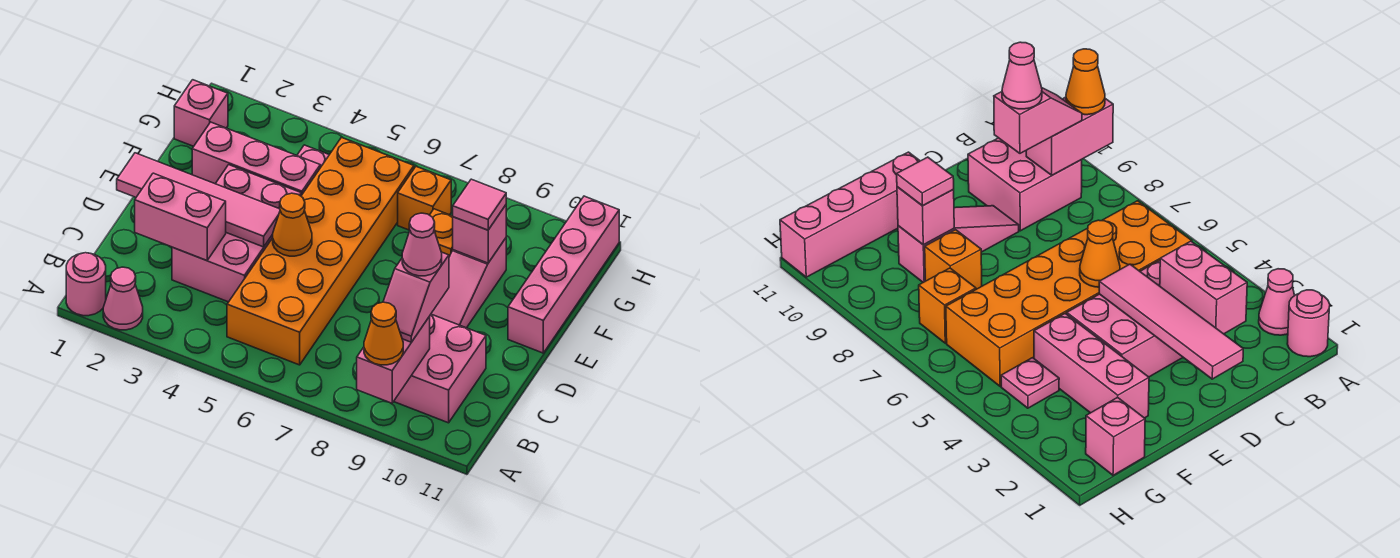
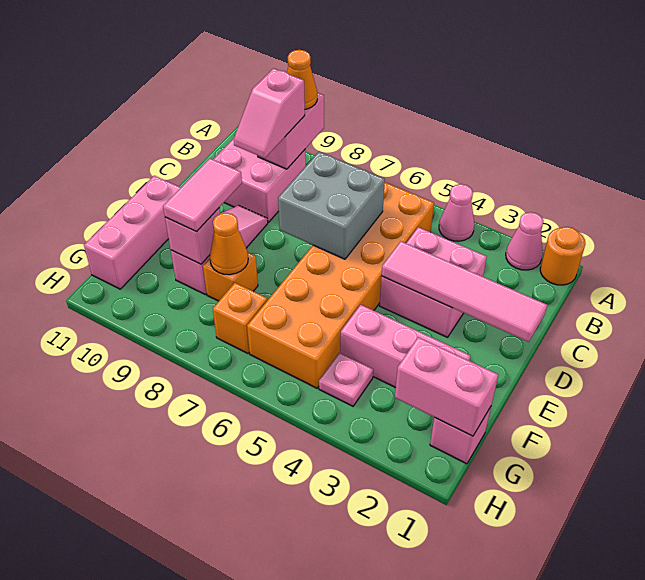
pink 1x1 round brick [66,253,106,316] -> orange 1x1 round brick [540,227,585,285]
pink 1x2 slope [383,252,449,342] -> pink 1x2 slope turned to [234,68,305,158]
pink 1x2 brick [135,173,226,261] -> pink 1x2 brick moved to [395,337,498,436]
pink 2x3 brick [172,165,301,302] -> pink 2x2 brick [380,227,487,337]
none -> grey 2x2 brick [278,152,385,259]
pink 1x1 cone [402,213,442,276] -> pink 1x1 cone moved to [439,184,474,241]
orange 1x1 cone [272,193,312,256] -> orange 1x1 cone moved to [210,213,248,275]
pink 1x4 brick [508,196,619,353] -> pink 1x3 brick [84,176,181,289]
pink 1x1 tile [453,179,506,230] -> pink 1x2 tile [163,158,242,232]

